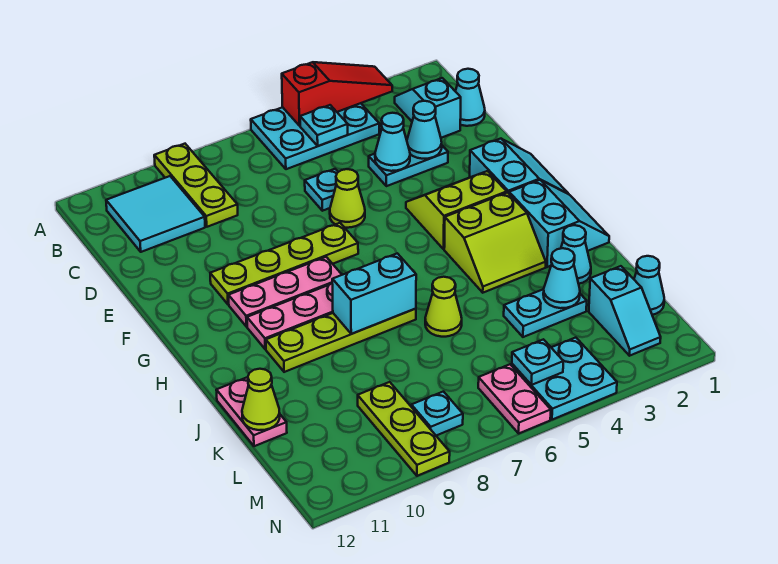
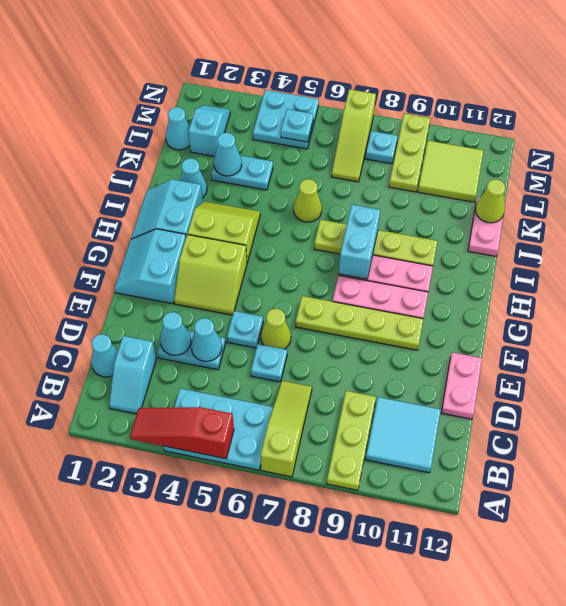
none -> lime 1x3 slope [260,381,312,477]
cyan 1x1 plate [300,105,348,146] -> cyan 1x1 plate moved to [227,311,263,348]
cyan 1x2 brick [332,253,416,334] -> cyan 1x2 brick turned to [339,205,380,279]
none -> lime 1x3 slope [332,89,376,182]
none -> lime 2x2 tile [418,141,484,202]
pink 1x2 plate [478,364,551,433] -> pink 1x2 plate moved to [441,352,482,419]

